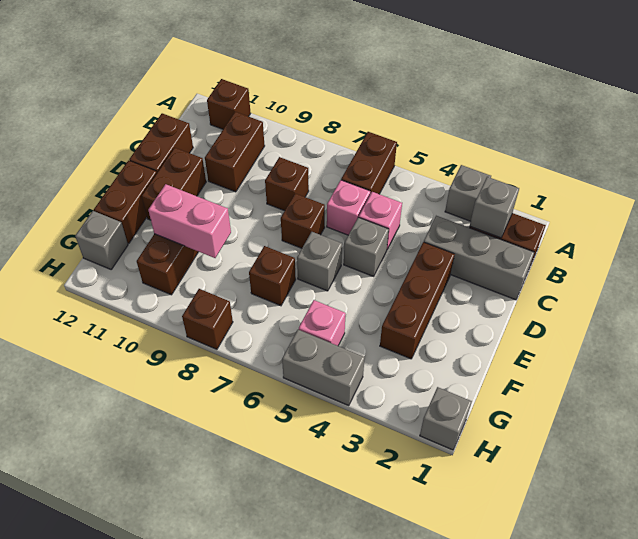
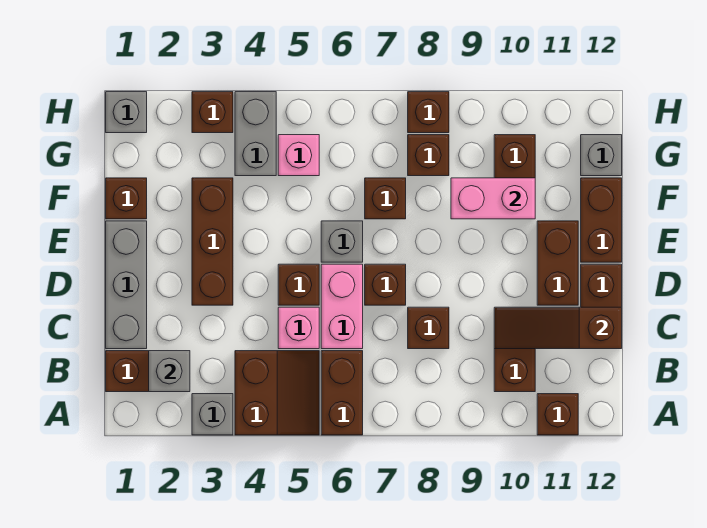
none -> brown 2x2 slope [235,351,319,435]
grey 1x3 brick [424,216,534,300] -> grey 1x3 brick turned to [106,221,147,349]
pink 1x1 brick [327,180,370,235] -> pink 1x2 brick [321,264,363,349]
none -> brown 1x3 slope [494,307,622,349]
grey 1x1 brick [344,217,389,276] -> brown 1x1 brick [278,264,319,305]
none -> brown 1x1 brick [106,178,147,219]
none -> brown 1x1 brick [408,135,449,176]
none -> brown 1x1 brick [192,92,233,133]
grey 1x2 brick [282,330,365,406] -> grey 1x2 brick turned to [235,92,276,176]

